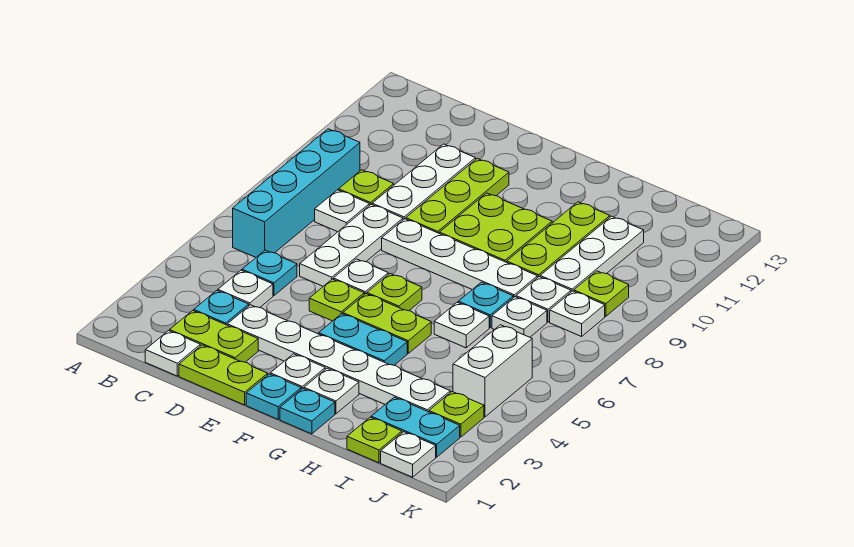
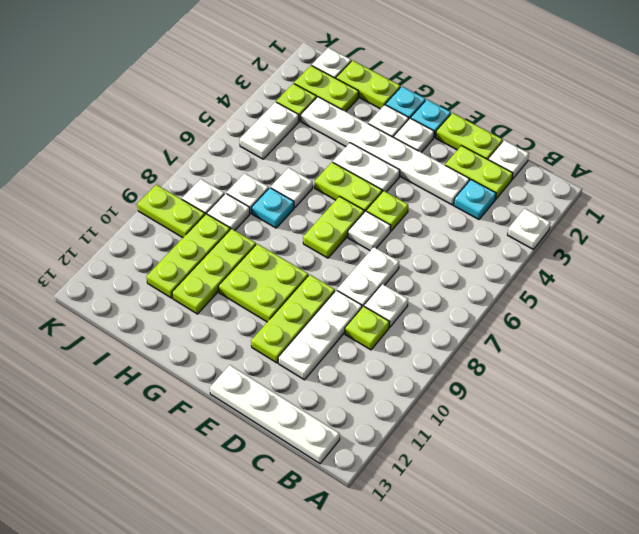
cyan 1x4 brick [233,129,360,257] -> none
white 1x1 plate [218,270,273,308] -> white 1x1 plate moved to [508,208,551,249]
cyan 1x1 plate [242,250,297,296] -> none
white 1x3 plate [300,204,403,286] -> white 1x2 plate [337,247,399,307]
white 1x4 plate [382,219,537,298] -> white 1x4 plate moved to [210,365,340,463]
cyan 1x2 plate [319,314,407,365] -> white 1x2 plate [333,143,400,192]
lime 1x1 plate [367,274,422,311] -> lime 1x2 plate [303,196,364,258]
lime 1x1 plate [347,417,402,463] -> lime 1x2 plate [336,60,400,109]
cyan 1x2 plate [371,397,460,457] -> lime 1x2 plate [294,65,359,112]
white 1x3 plate [540,216,644,292] -> lime 1x3 plate [146,214,230,298]
white 1x2 brick [453,325,532,417] -> white 1x2 plate [240,102,299,159]
lime 1x1 plate [574,271,629,316] -> lime 1x2 plate [137,185,205,238]

